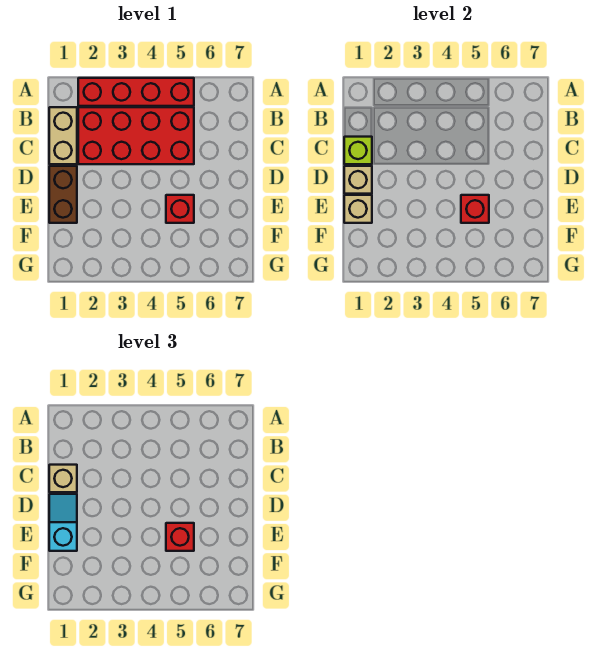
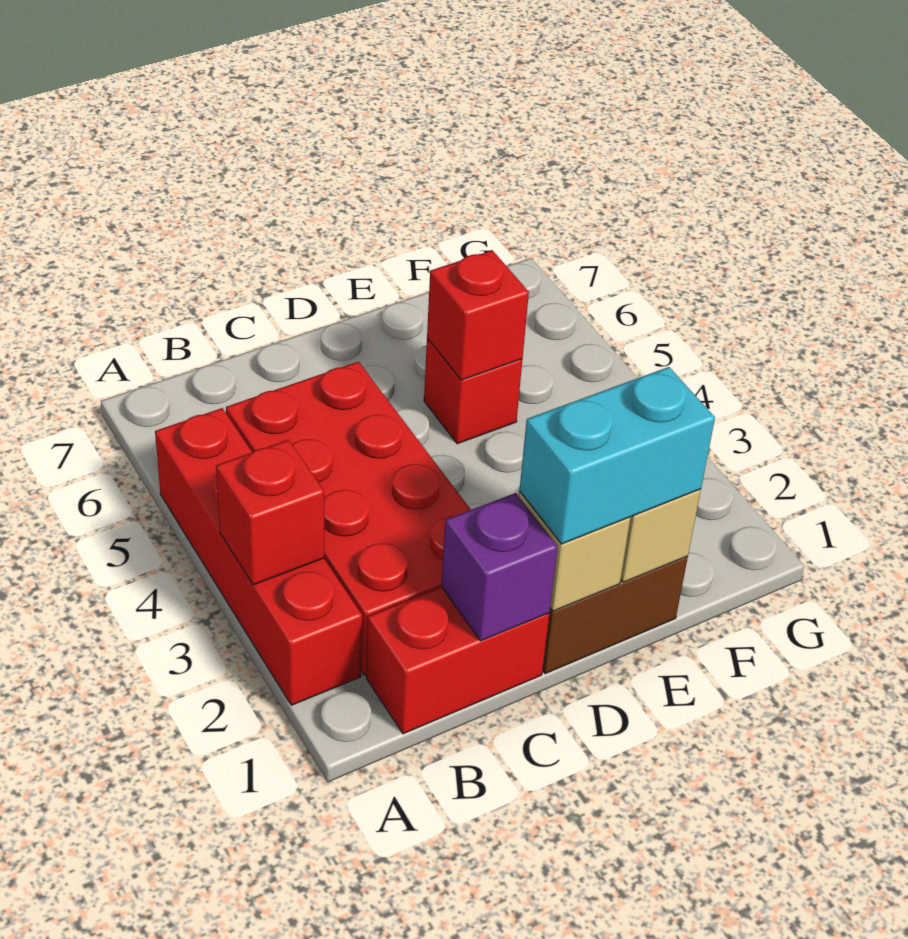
tan 1x2 brick [49,107,77,164] -> red 1x2 brick [366,587,549,734]
lime 1x1 brick [344,137,372,164] -> purple 1x1 brick [441,493,558,641]
tan 1x1 brick [49,465,77,492] -> none
cyan 1x2 slope [49,494,77,551] -> cyan 1x2 brick [519,367,715,544]
red 1x1 brick [166,523,194,551] -> red 1x1 brick moved to [216,440,324,585]

